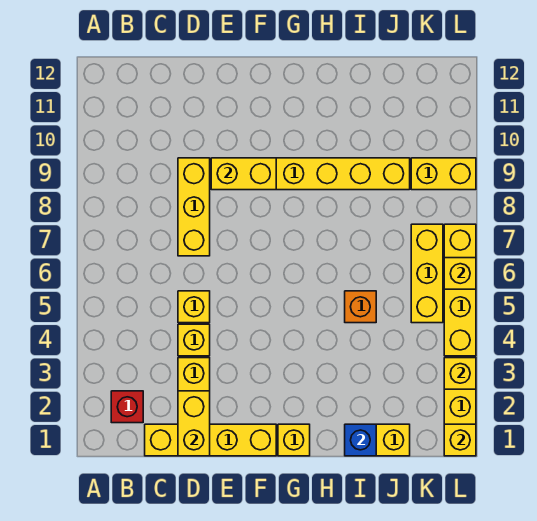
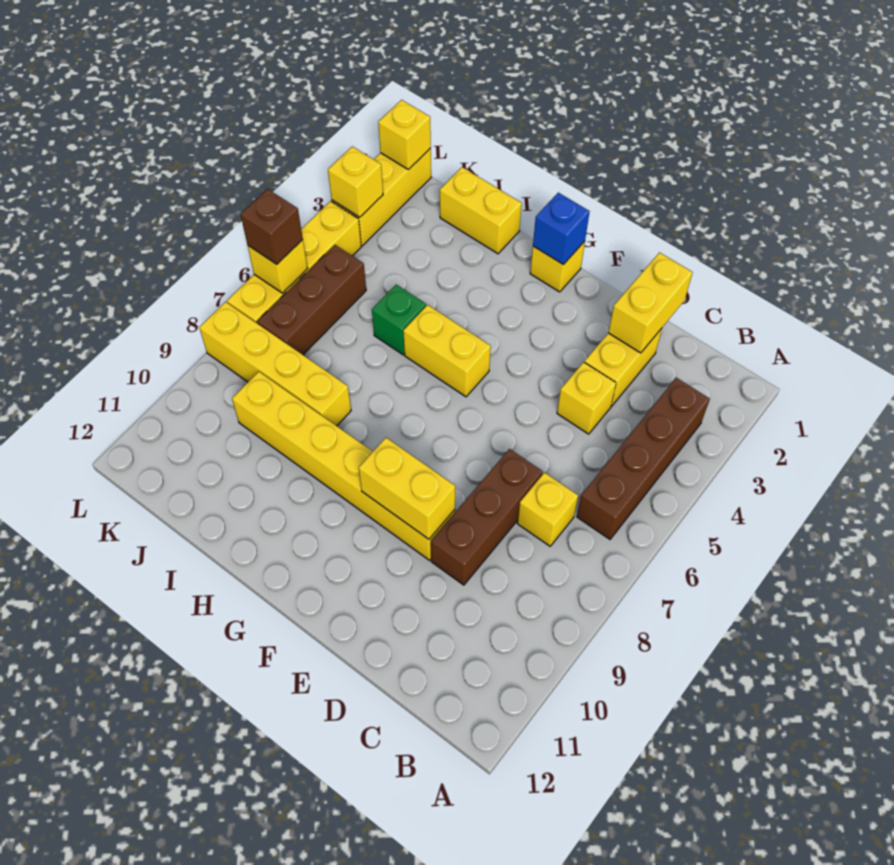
red 1x1 brick [111,391,143,423] -> none
none -> brown 1x4 brick [577,378,710,539]
yellow 1x4 brick [145,424,276,456] -> yellow 1x4 brick moved to [199,302,351,426]
yellow 1x1 brick [178,291,210,323] -> yellow 1x1 brick moved to [517,472,578,546]
yellow 1x3 brick [178,158,210,256] -> brown 1x3 brick [431,449,543,585]
blue 1x1 brick [345,424,376,456] -> blue 1x1 brick moved to [533,193,590,265]
orange 1x1 brick [345,291,376,323] -> green 1x1 brick [372,285,426,355]
yellow 1x3 brick [411,224,443,323] -> brown 1x3 brick [257,245,366,355]
yellow 1x2 brick [411,158,476,190] -> yellow 1x2 brick moved to [403,305,491,397]
none -> brown 1x1 brick [241,189,303,264]

